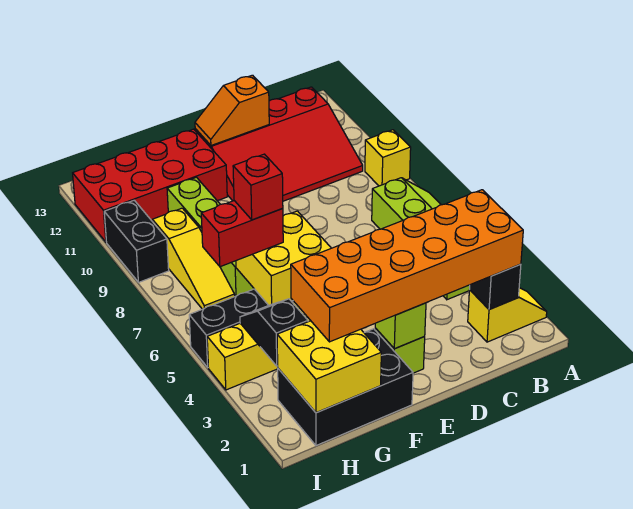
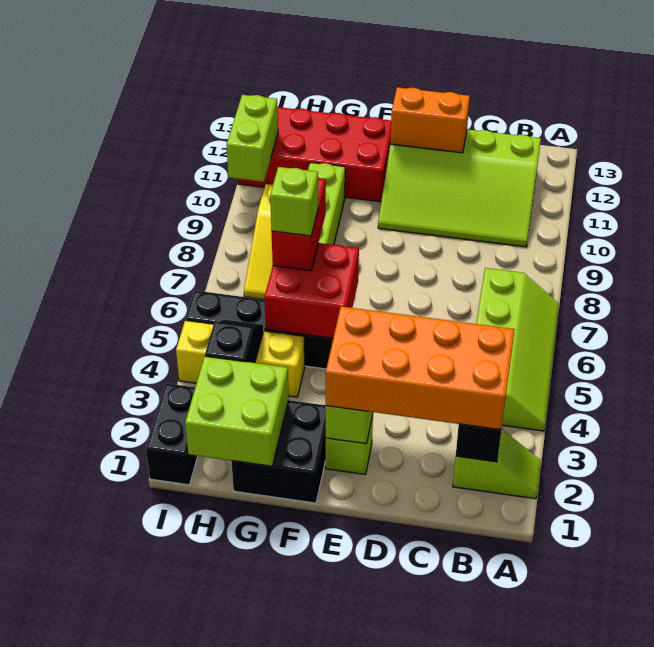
yellow 1x2 slope [468,288,547,342] -> lime 1x2 slope [453,430,541,499]
yellow 1x1 brick [365,130,411,186] -> none
orange 2x6 brick [291,190,523,342] -> orange 2x4 brick [326,306,515,430]
red 3x4 slope [195,87,363,201] -> lime 3x4 slope [378,129,541,247]
orange 1x2 slope [195,75,269,145] -> orange 1x2 brick [390,87,470,153]
black 2x3 brick [278,329,413,446] -> black 2x2 brick [231,400,326,503]
yellow 2x2 brick [236,211,331,305] -> red 2x2 brick [264,243,359,338]
yellow 2x2 brick [277,321,381,413] -> lime 2x2 brick [185,356,289,466]
red 1x2 brick [201,201,283,267] -> red 1x2 brick turned to [271,178,326,271]
red 1x1 brick [233,154,283,220] -> lime 1x1 brick [270,167,318,236]
black 1x2 brick [104,200,169,282] -> black 1x2 brick moved to [146,383,198,485]
none -> lime 1x2 brick [227,95,278,182]

